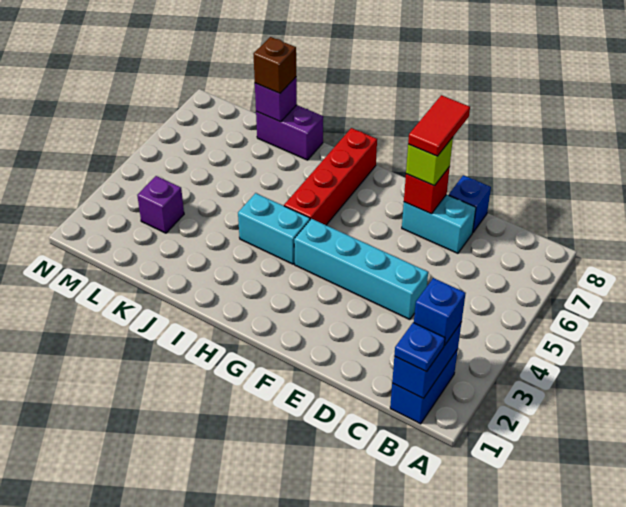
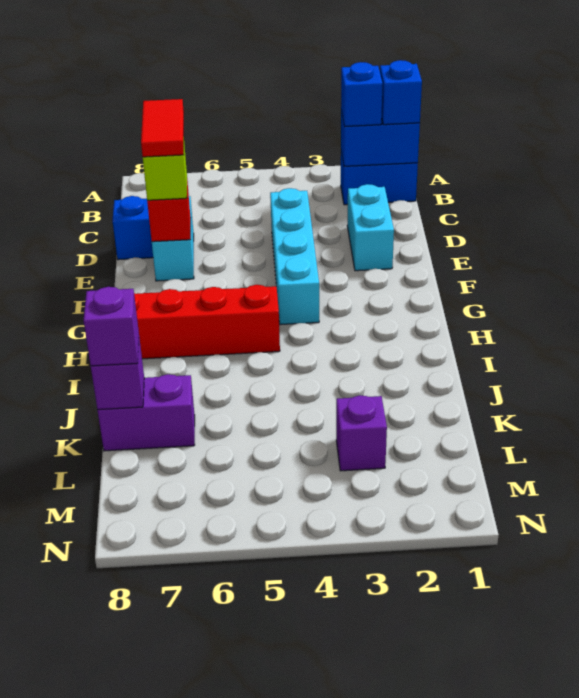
blue 1x1 plate [394,322,445,372] -> blue 1x1 brick [380,60,422,125]
red 1x2 tile [408,95,470,156] -> red 1x2 tile turned to [141,99,184,157]
cyan 1x2 brick [238,193,310,264] -> cyan 1x2 brick moved to [347,184,394,271]
purple 1x2 brick [256,105,323,160] -> purple 1x2 brick turned to [98,374,195,451]
brown 1x1 brick [253,37,296,93] -> purple 1x1 brick [84,287,139,366]

